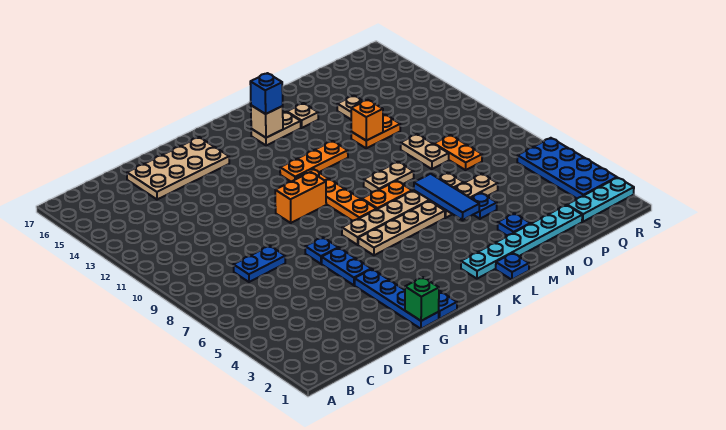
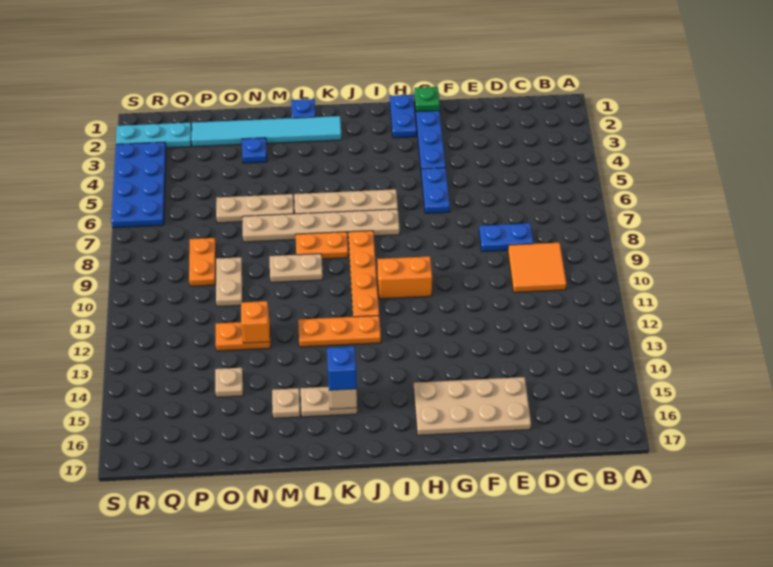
none -> orange 2x2 tile [508,243,566,292]
green 1x1 brick [405,277,439,321] -> green 1x1 plate [414,87,440,112]
blue 1x1 plate [305,237,338,264] -> none
cyan 1x6 plate [461,205,582,279] -> cyan 1x6 tile [192,116,342,147]
blue 1x3 tile [414,174,479,220] -> none
blue 1x1 plate [471,193,497,219] -> none

